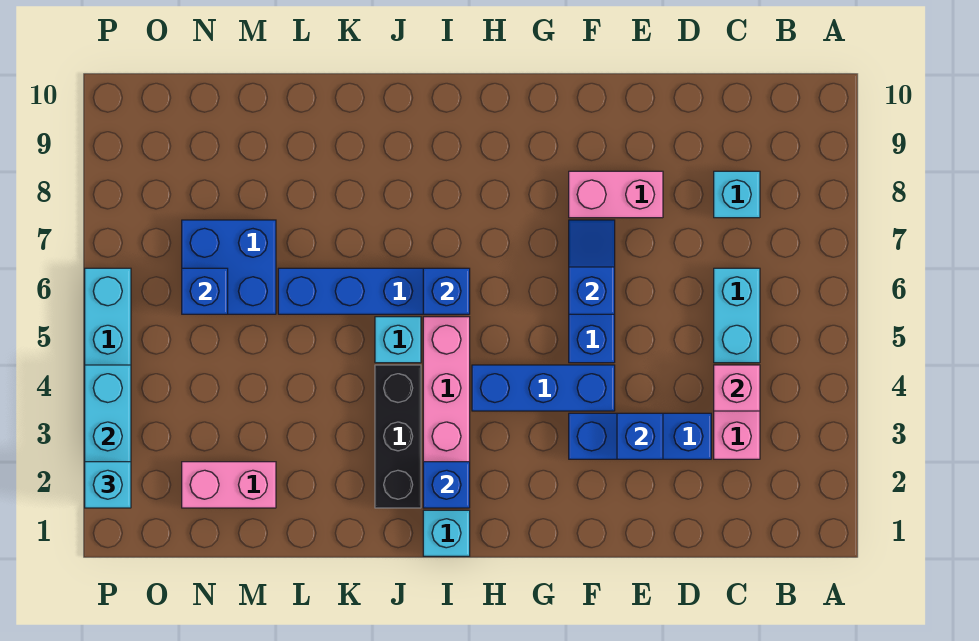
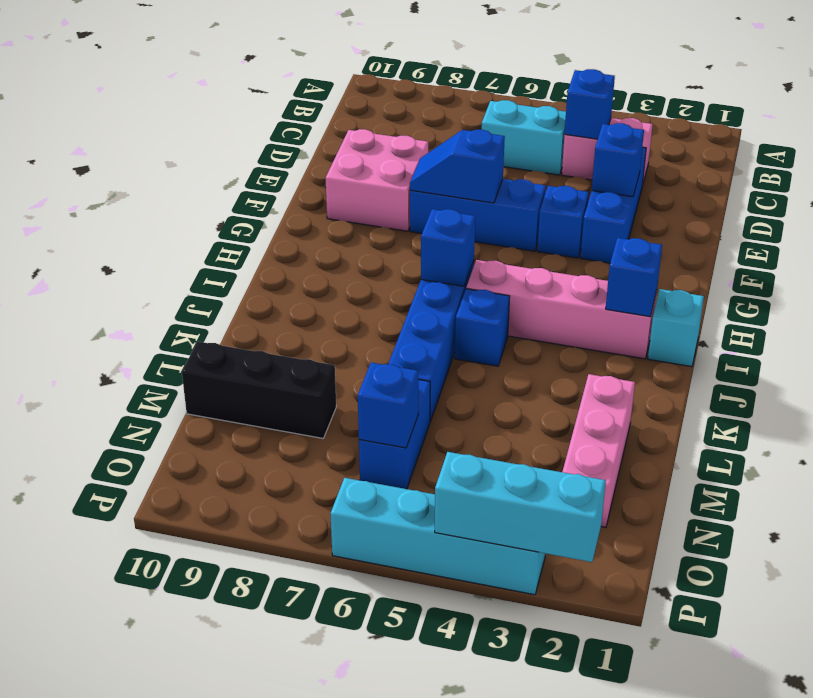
pink 1x1 brick [714,365,760,411] -> blue 1x1 brick [565,69,615,139]
cyan 1x1 brick [714,171,760,218] -> none
pink 1x2 brick [569,171,663,218] -> pink 2x2 brick [326,129,428,231]
blue 1x3 brick [472,365,615,411] -> blue 1x1 brick [537,186,589,258]
black 1x3 brick [375,365,421,508] -> black 1x3 brick moved to [182,341,336,438]
cyan 1x1 brick [375,317,421,363] -> blue 1x1 brick [455,289,510,366]
pink 1x2 brick [182,462,276,508] -> pink 1x3 brick [563,374,635,527]
blue 2x2 brick [182,220,276,314] -> blue 1x2 brick [359,380,430,489]
cyan 1x1 brick [85,462,131,508] -> none

